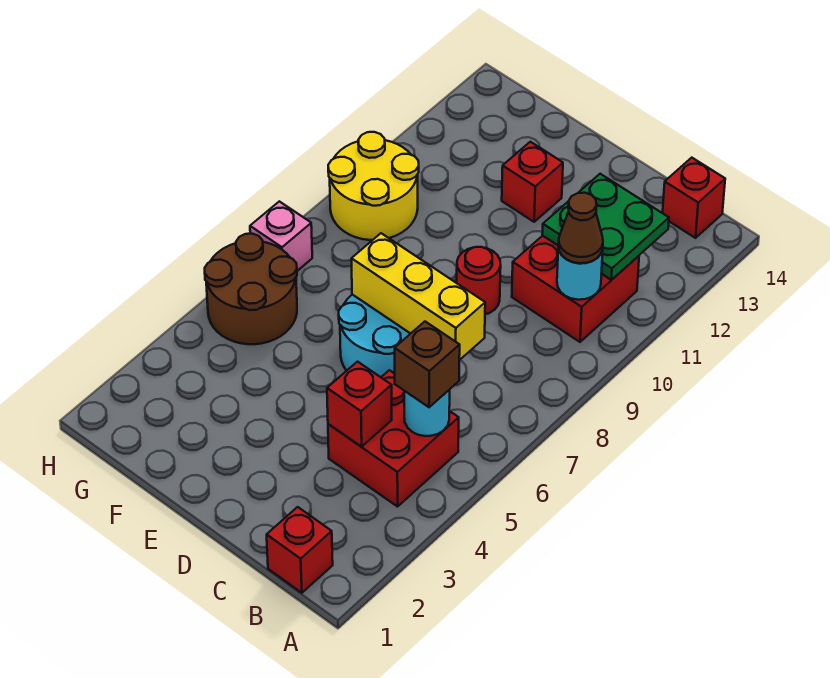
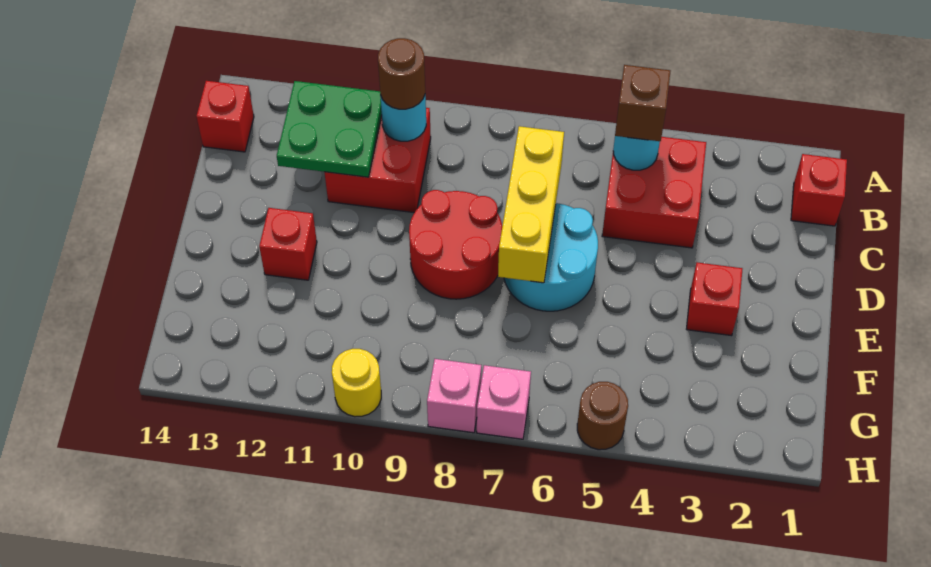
brown 1x1 cone [558,193,603,263] -> brown 1x1 round brick [378,38,425,109]
red 1x1 brick [327,362,392,447] -> red 1x1 brick moved to [687,262,742,336]
red 1x1 round brick [457,247,501,314] -> red 2x2 round brick [409,190,502,299]
brown 2x2 round brick [205,234,297,344] -> brown 1x1 round brick [577,382,628,450]
yellow 2x2 round brick [328,132,419,240] -> yellow 1x1 round brick [332,349,381,417]
none -> pink 1x1 brick [427,359,481,433]

